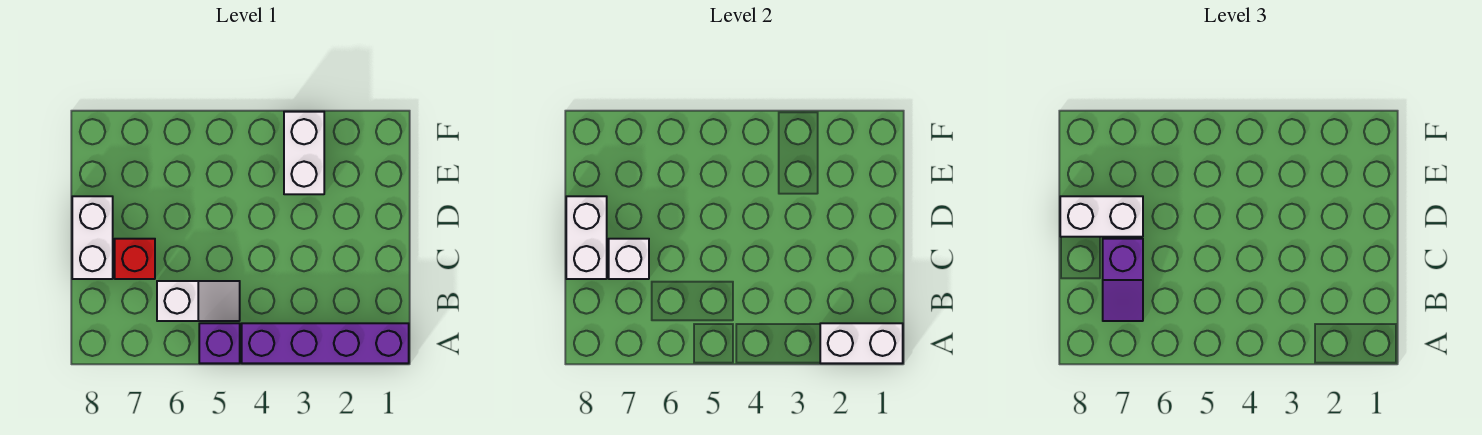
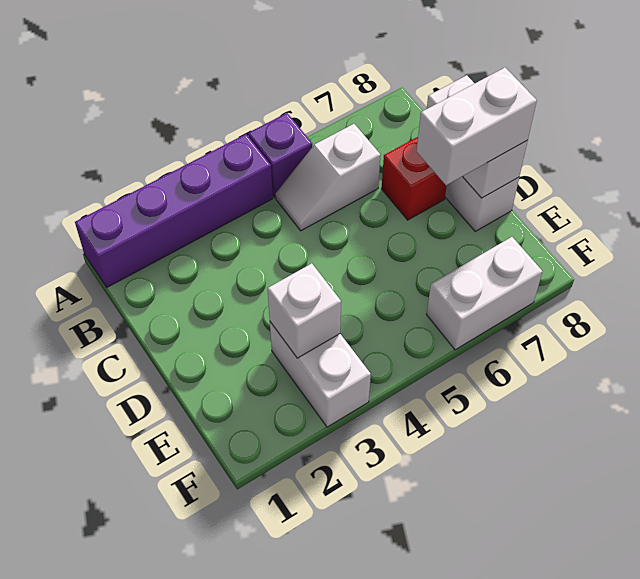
white 1x2 brick [820,323,903,363] -> white 1x2 brick moved to [427,237,542,350]
purple 1x2 slope [1103,239,1143,321] -> none
white 1x1 brick [609,239,649,279] -> white 1x1 brick moved to [267,263,341,358]

